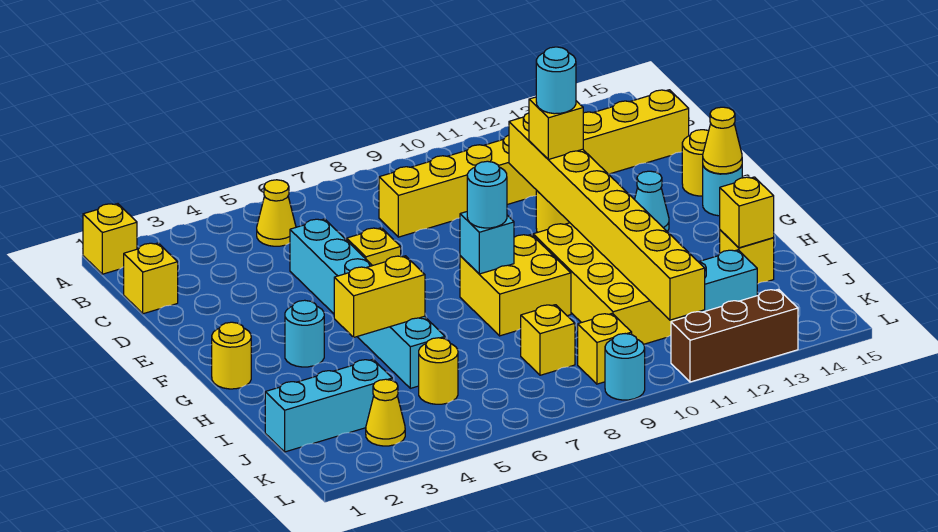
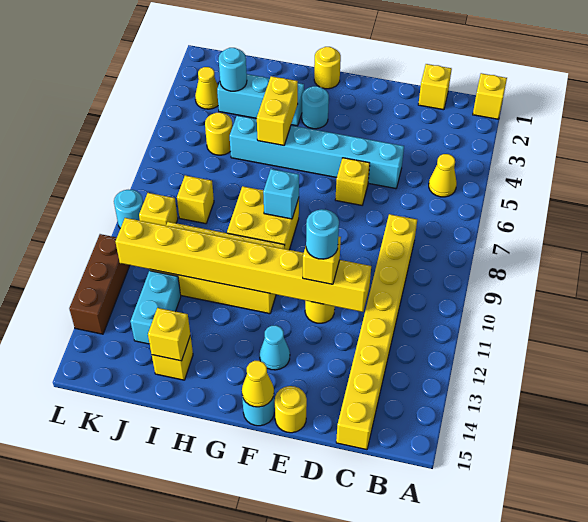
cyan 1x1 round brick [467,161,507,228] -> cyan 1x1 round brick moved to [219,48,247,91]
cyan 1x3 brick [265,359,392,452] -> cyan 1x3 brick turned to [217,74,304,126]

